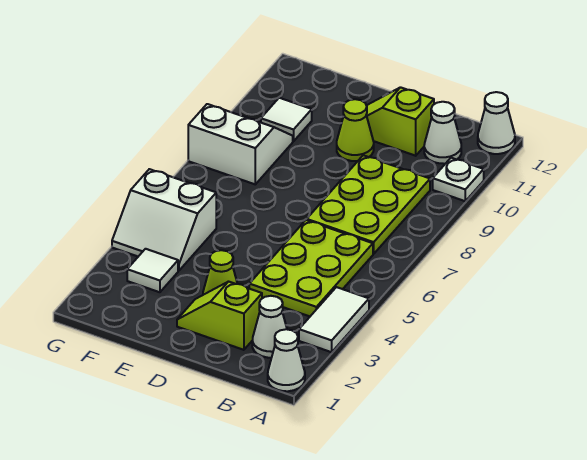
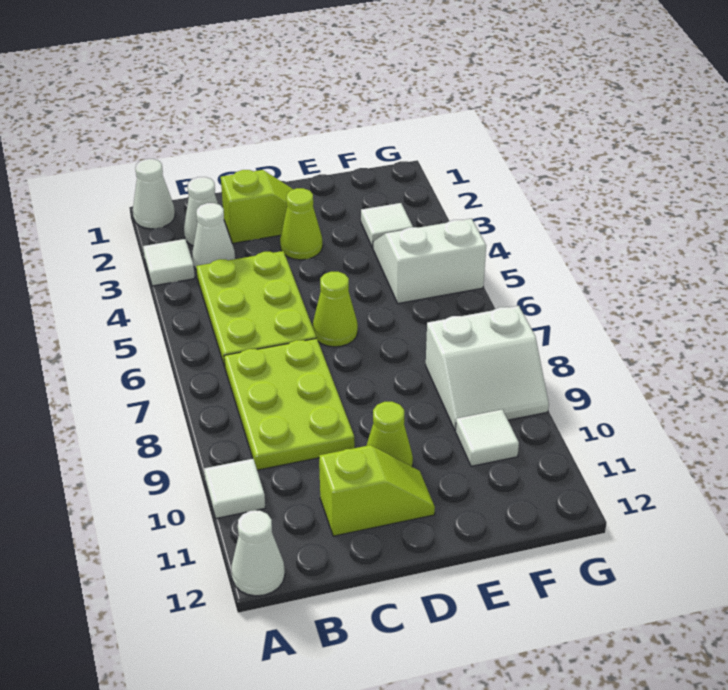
white 1x2 tile [299,287,369,352] -> white 1x1 tile [143,239,195,286]
white 1x1 plate [433,158,484,201] -> white 1x1 tile [204,459,265,518]
white 1x1 cone [424,102,461,164] -> white 1x1 cone moved to [192,203,235,270]
none -> lime 1x1 cone [313,272,358,347]

